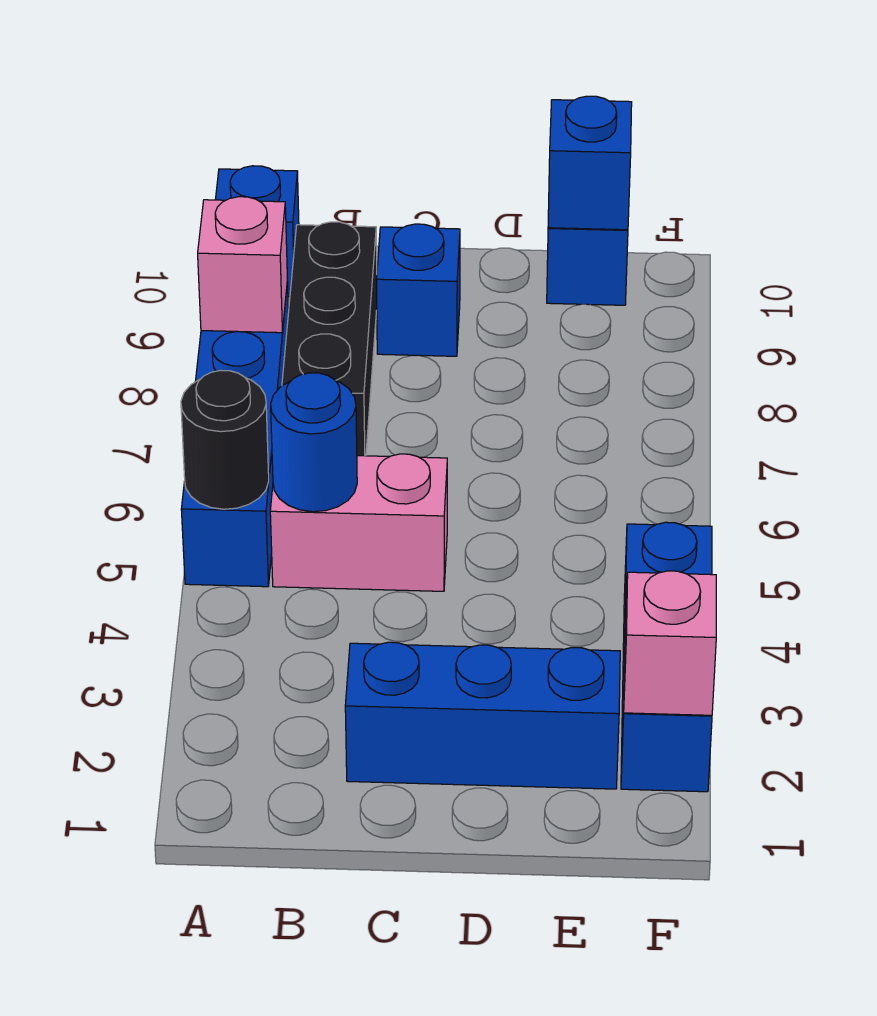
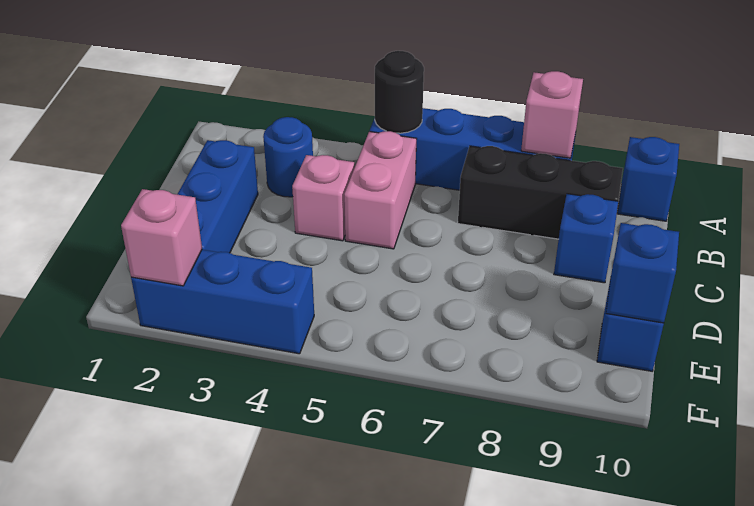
blue 1x1 round brick [271,373,357,512] -> blue 1x1 round brick moved to [263,117,313,197]
none -> pink 1x1 brick [292,155,354,241]

